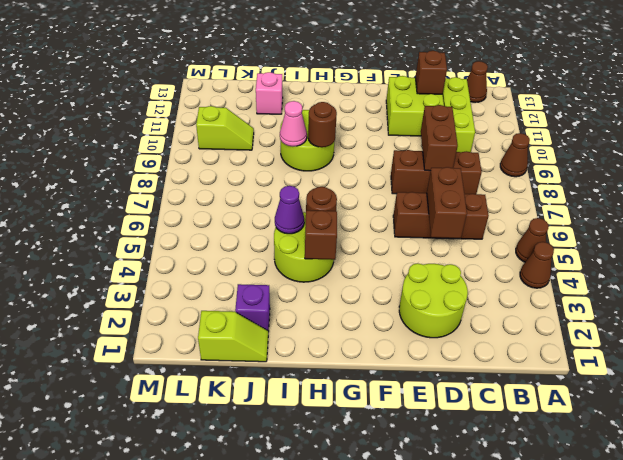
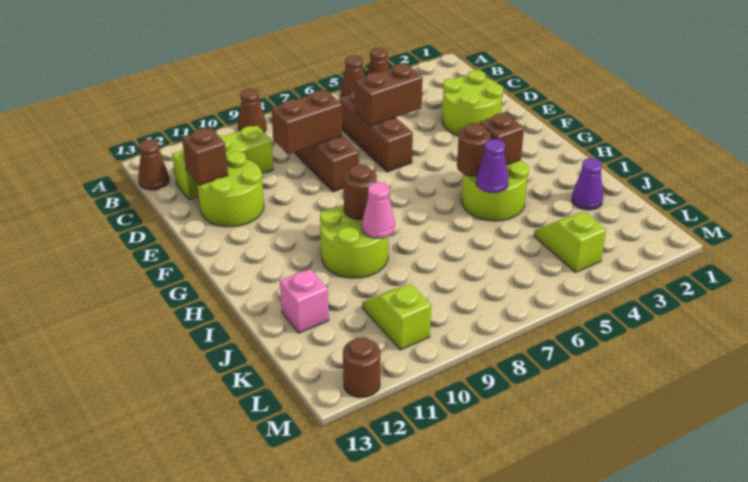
lime 2x2 brick [386,76,444,136] -> lime 2x2 round brick [197,151,264,227]
lime 1x2 slope [198,311,268,362] -> lime 1x2 slope moved to [534,212,606,272]
purple 1x1 brick [235,284,270,332] -> purple 1x1 cone [572,158,603,210]
none -> brown 1x1 round brick [343,337,380,398]

